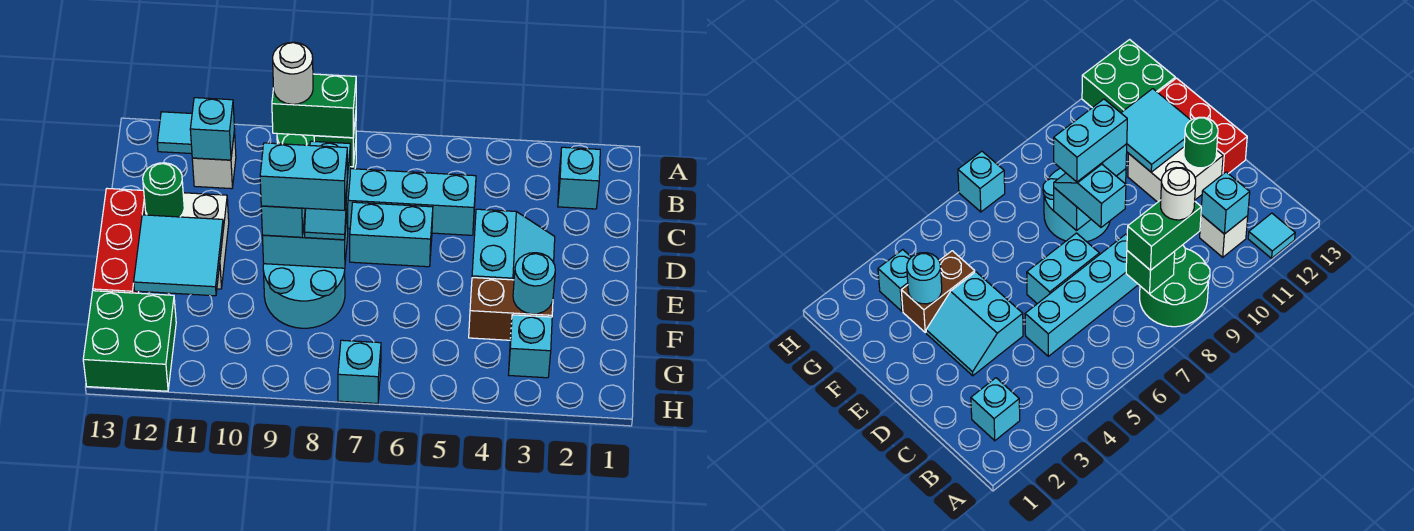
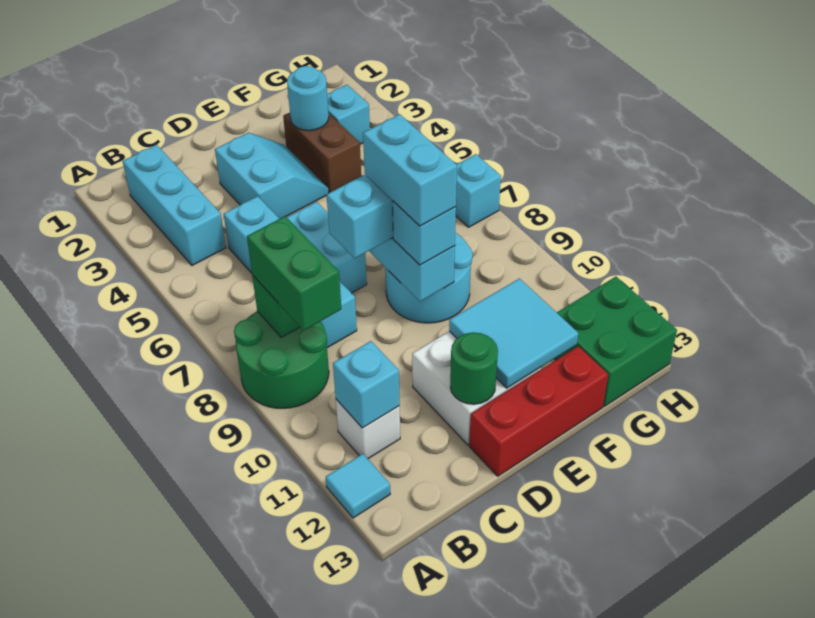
cyan 1x1 brick [558,147,600,209] -> cyan 1x3 brick [123,145,226,266]
white 1x1 round brick [273,42,313,104] -> none
cyan 2x2 slope [472,209,555,280] -> cyan 2x2 slope turned to [215,133,329,219]

